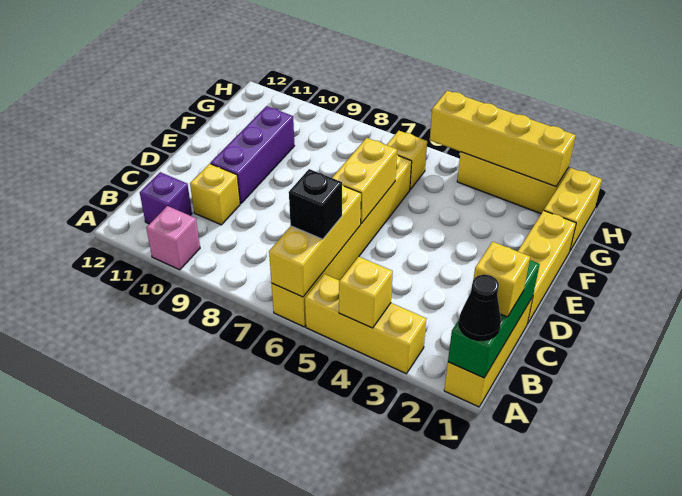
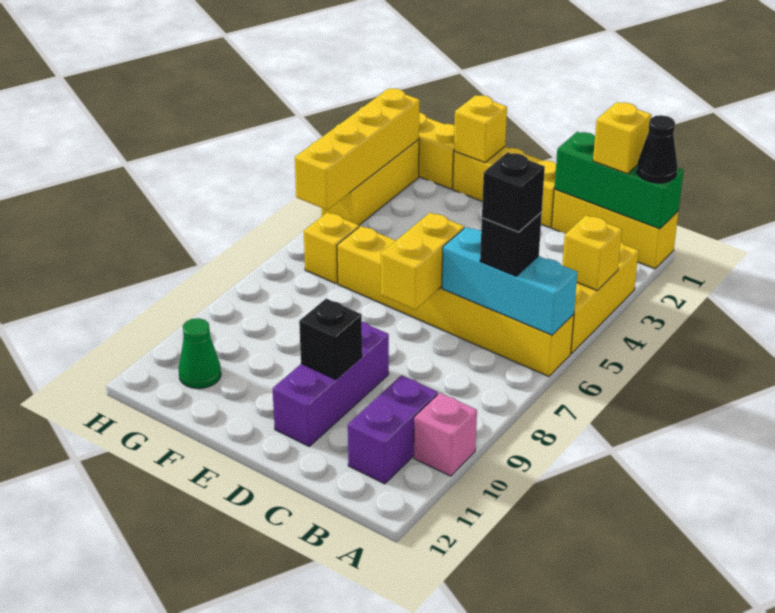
yellow 1x3 brick [269,185,361,297] -> cyan 1x3 brick [442,227,577,335]
none -> black 1x1 brick [482,153,545,232]
purple 1x1 brick [140,172,192,224] -> purple 1x2 brick [348,375,438,484]
yellow 1x1 brick [190,164,240,225] -> yellow 1x1 brick moved to [454,95,507,163]
yellow 1x2 brick [332,138,397,224] -> yellow 1x2 brick turned to [381,213,464,309]
purple 1x3 brick [211,106,294,204] -> purple 1x3 brick turned to [273,322,389,446]
none -> black 1x1 brick [299,299,362,380]
none -> green 1x1 cone [179,318,221,389]

